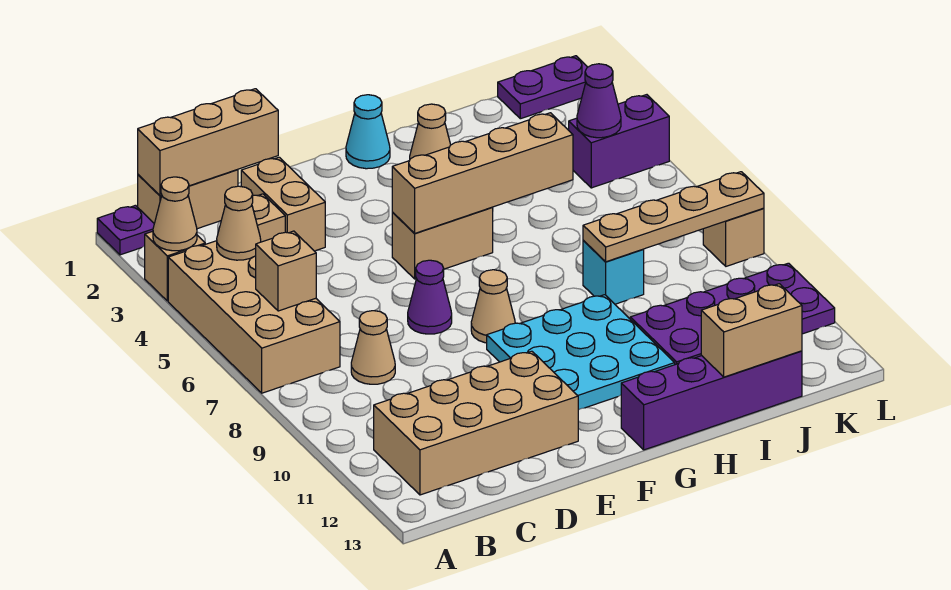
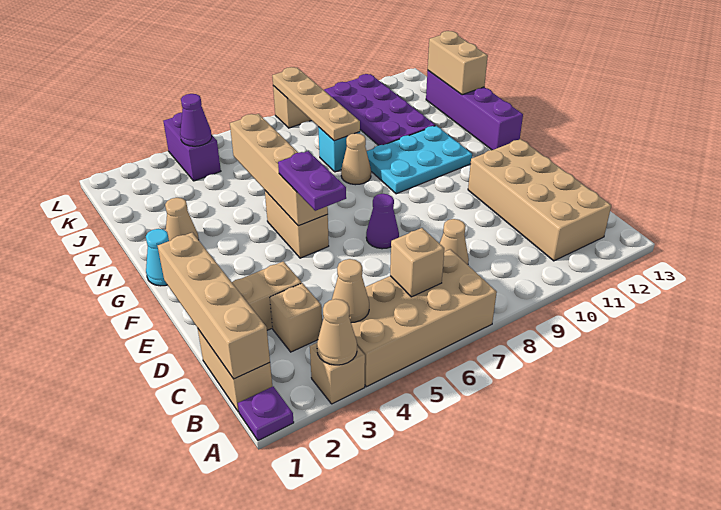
tan 1x3 brick [138,89,278,196] -> tan 1x4 brick [158,232,270,379]
tan 1x1 cone [471,270,515,343] -> tan 1x1 cone moved to [341,133,371,185]
cyan 3x3 plate [487,295,675,410] -> cyan 2x3 plate [367,126,472,194]
purple 1x2 plate [498,56,587,119] -> purple 1x2 plate moved to [278,151,346,211]

